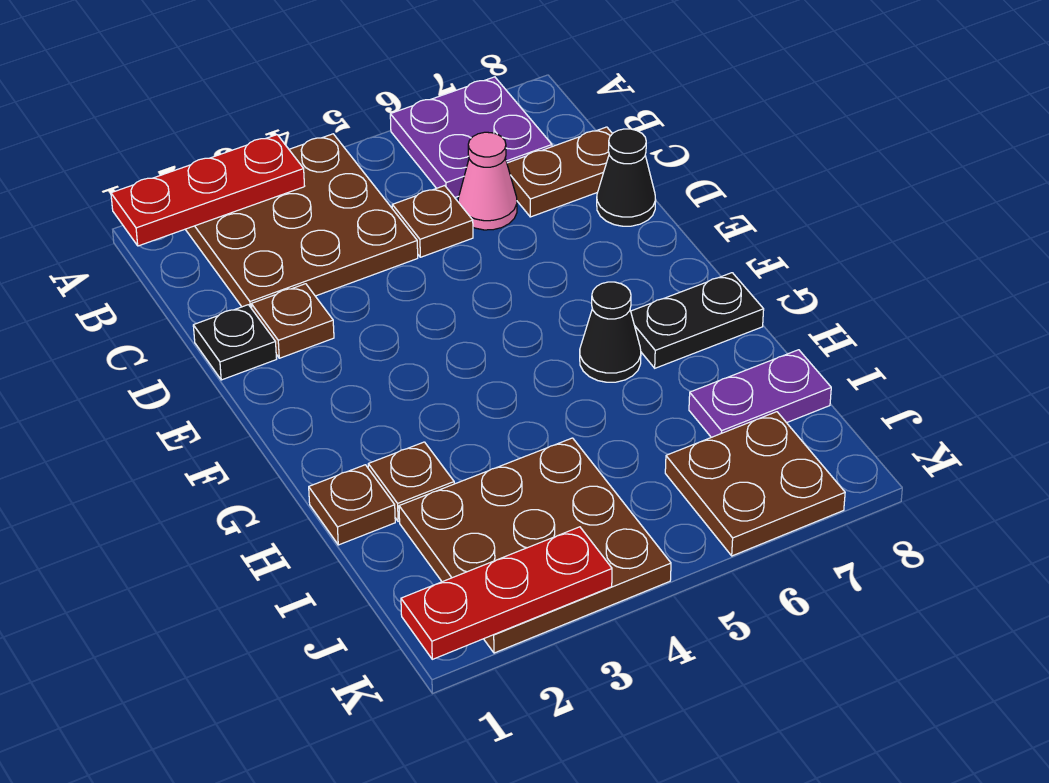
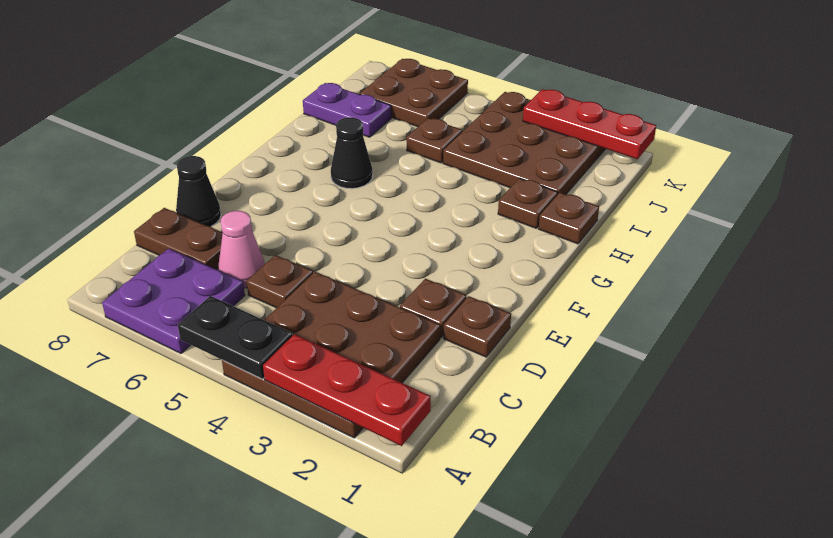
black 1x1 plate [193,305,277,380] -> brown 1x1 plate [444,296,511,357]
black 1x2 plate [631,273,764,368] -> black 1x2 plate moved to [178,296,293,379]
none -> brown 1x1 plate [407,118,462,163]

